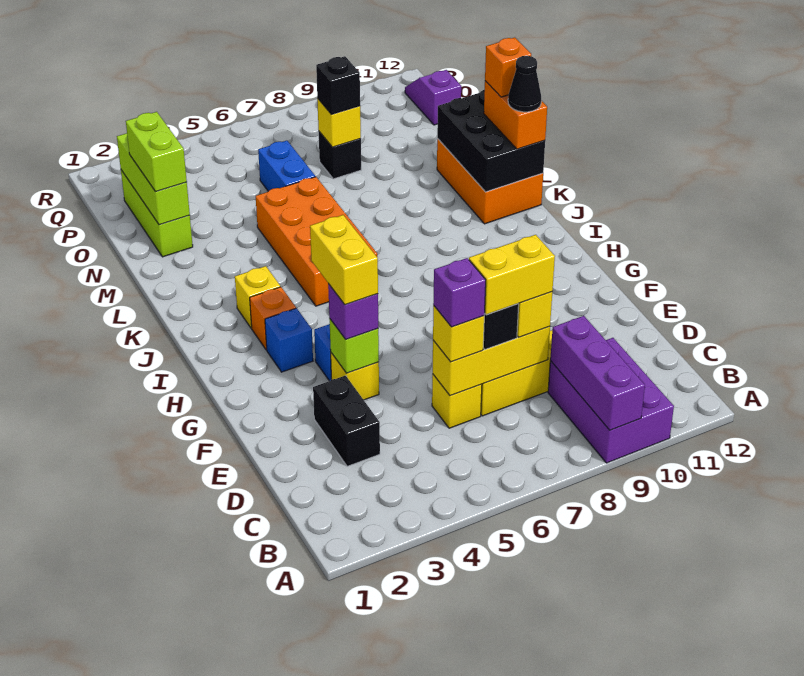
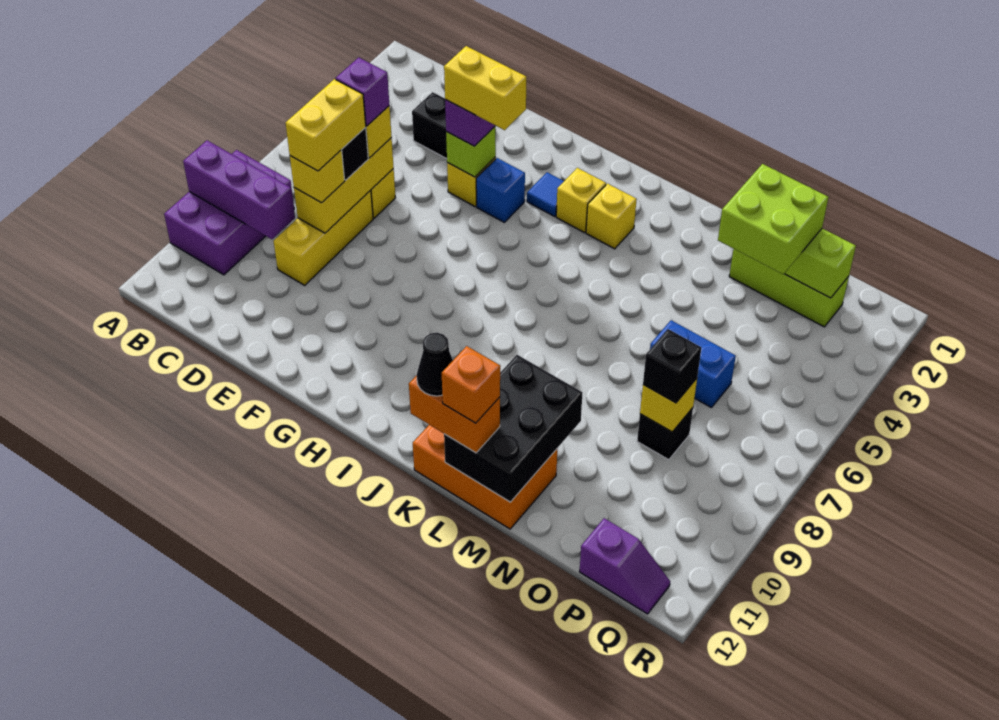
purple 2x3 brick [548,338,674,463] -> purple 2x3 brick turned to [164,150,294,275]
blue 1x1 brick [265,308,313,372] -> blue 1x1 tile [527,172,564,217]
orange 1x1 brick [250,287,296,350] -> yellow 1x1 brick [556,168,606,233]
orange 2x4 brick [256,177,377,306] -> none
black 2x3 brick [437,89,545,192] -> black 2x3 brick turned to [444,355,582,502]
lime 1x2 brick [126,112,187,192] -> lime 2x2 brick [718,164,828,274]

